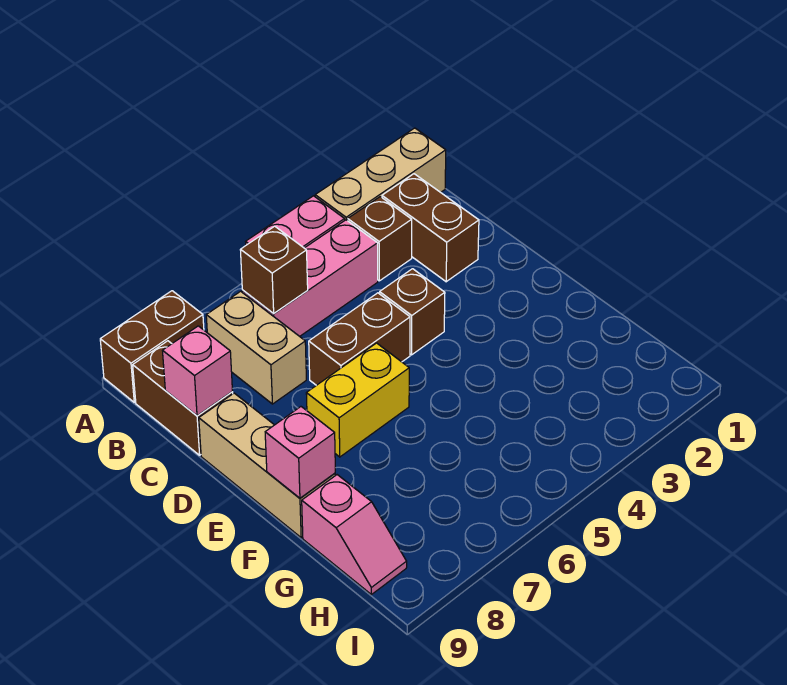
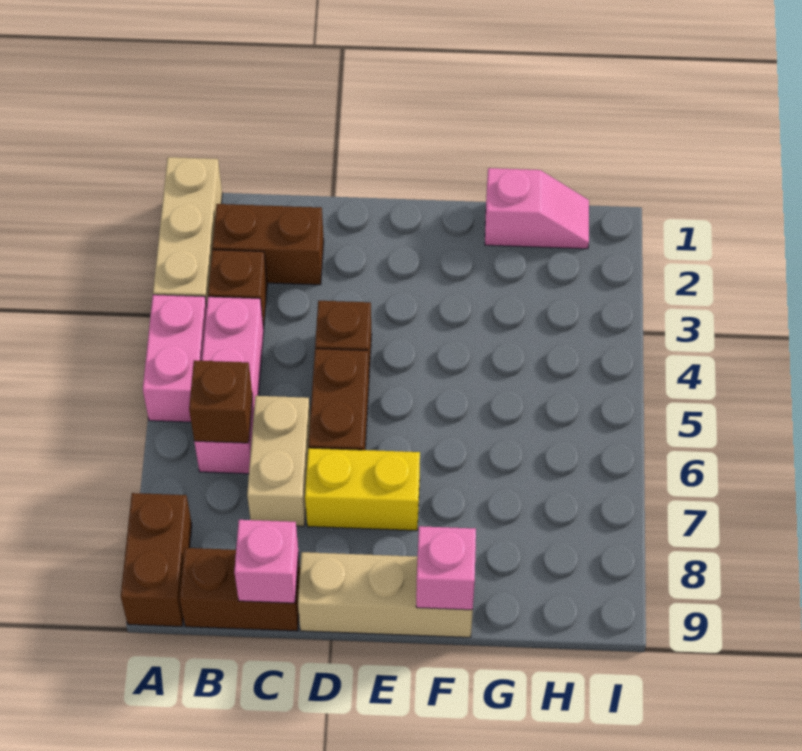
tan 1x2 brick [206,291,306,404] -> tan 1x2 brick turned to [247,396,310,526]
yellow 1x2 brick [306,343,409,457] -> yellow 1x2 brick turned to [305,448,420,531]
pink 1x2 slope [302,475,407,594] -> pink 1x2 slope moved to [485,168,589,249]

